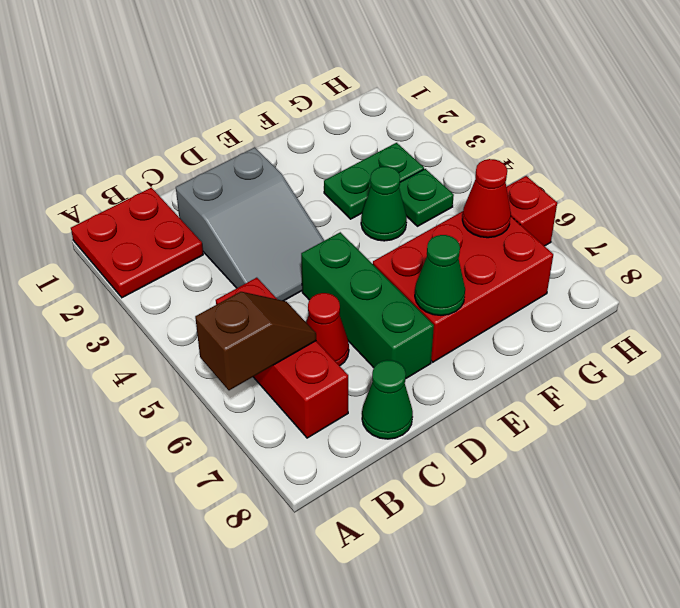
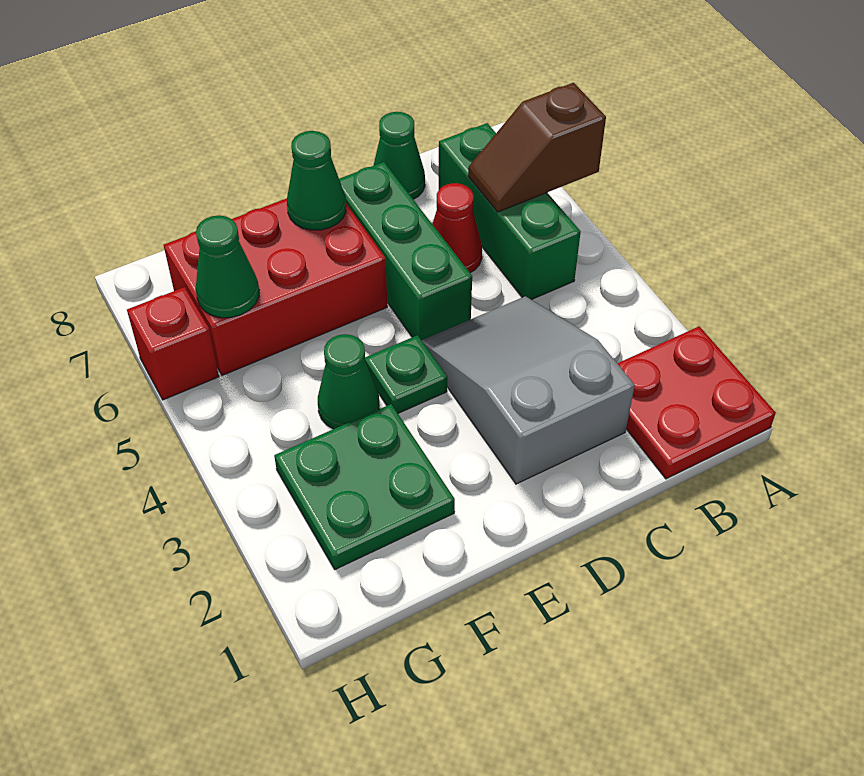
red 1x3 brick [216,278,348,438] -> green 1x3 brick [439,123,581,300]
green 1x2 plate [324,143,424,219] -> green 2x2 plate [274,404,455,569]
green 1x1 plate [399,169,454,226] -> green 1x1 plate moved to [365,335,447,413]
red 1x1 cone [462,159,511,238] -> green 1x1 cone [195,215,259,318]

